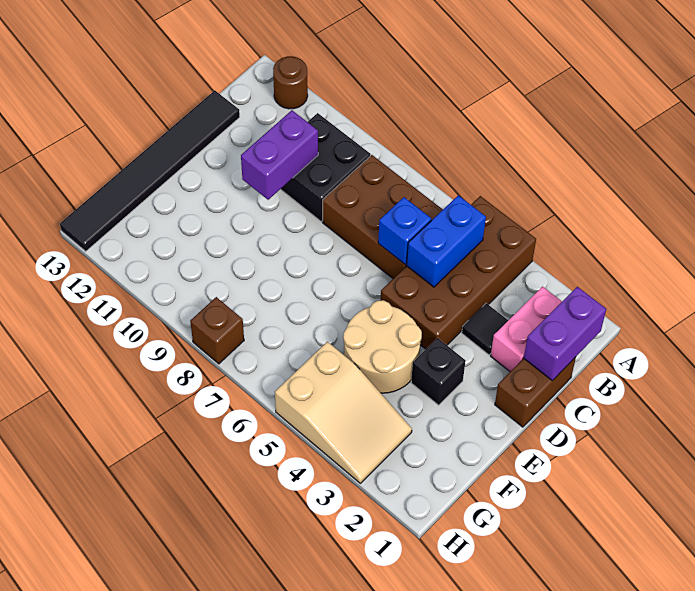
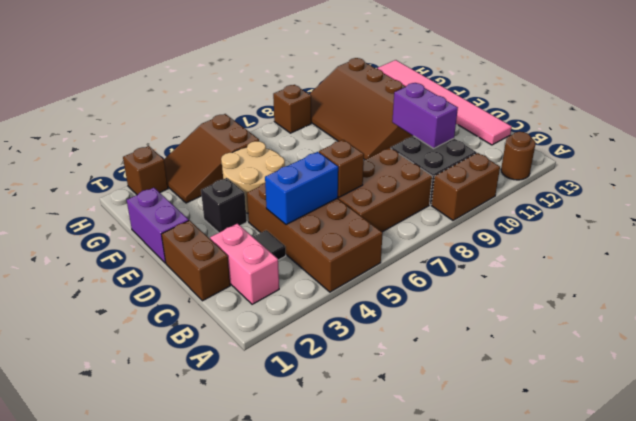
none -> brown 1x2 brick [431,153,500,220]
purple 1x2 brick [524,287,606,381] -> purple 1x2 brick moved to [127,188,189,263]
blue 1x2 brick [407,195,486,287] -> blue 1x2 brick turned to [265,152,338,225]
blue 1x1 brick [378,197,431,265] -> brown 1x1 brick [319,140,364,197]
black 1x6 tile [60,90,240,251] -> pink 1x6 tile [378,60,512,145]
none -> brown 3x4 slope [310,58,413,160]
tan 2x3 slope [275,342,412,483] -> brown 2x3 slope [164,114,259,203]
none -> brown 1x1 brick [123,146,168,195]

